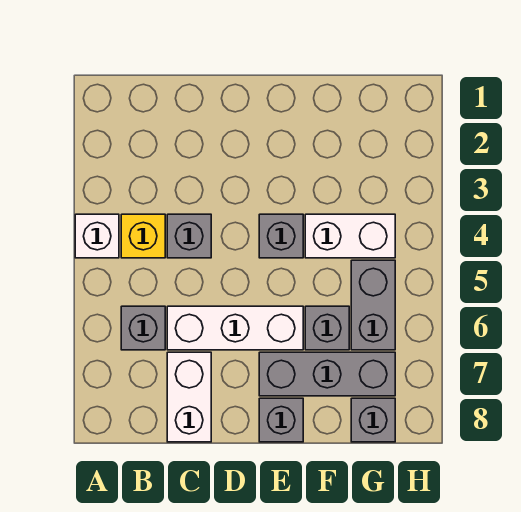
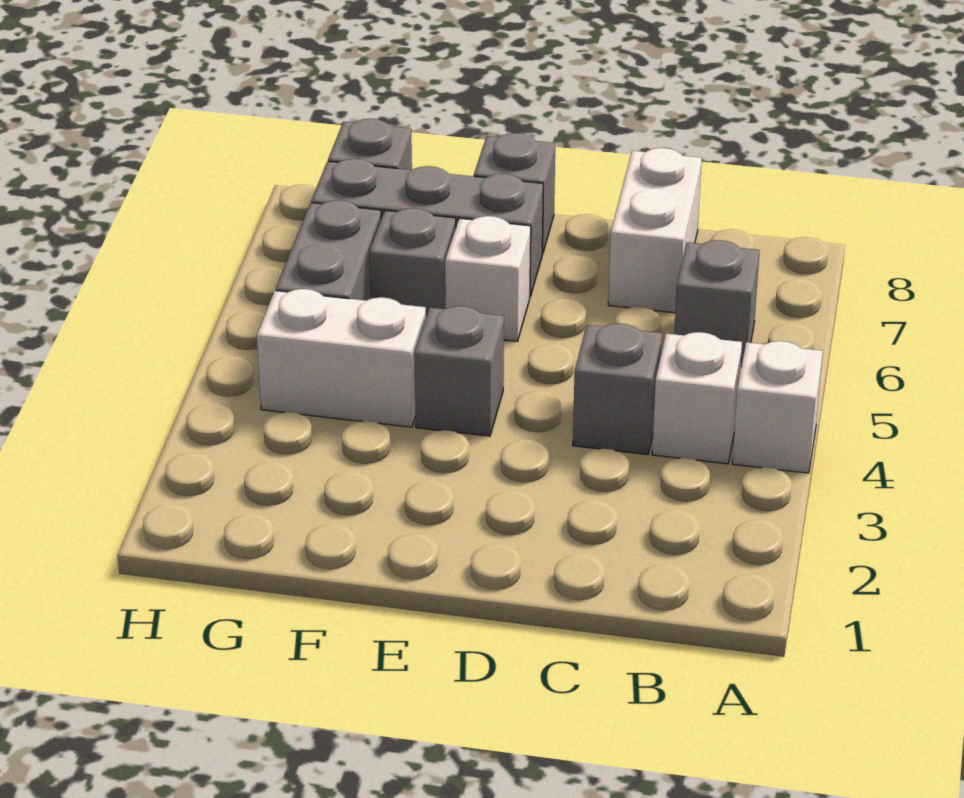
yellow 1x1 brick [121,214,165,258] -> white 1x1 brick [652,332,742,464]
white 1x3 brick [167,306,303,350] -> white 1x1 brick [445,216,531,341]

